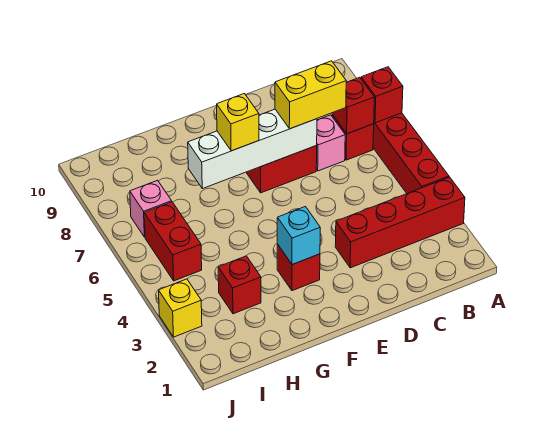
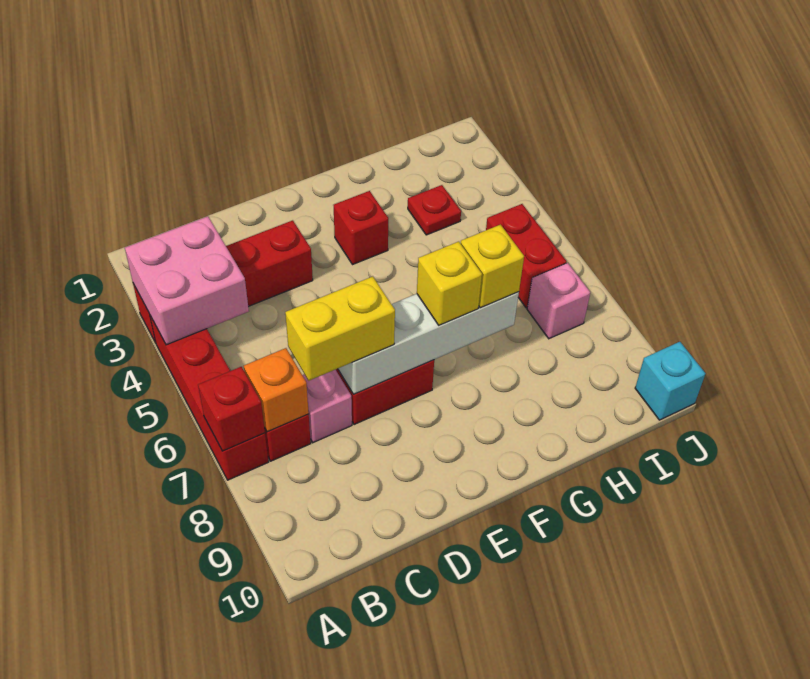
none -> pink 2x2 brick [125,216,249,345]
red 1x1 brick [332,77,374,134] -> orange 1x1 brick [244,348,309,432]
cyan 1x1 brick [277,207,320,265] -> cyan 1x1 brick moved to [635,342,705,420]
red 1x1 brick [218,256,261,314] -> red 1x1 plate [408,185,461,235]
yellow 1x1 brick [159,279,202,337] -> yellow 1x1 brick moved to [461,225,524,308]

